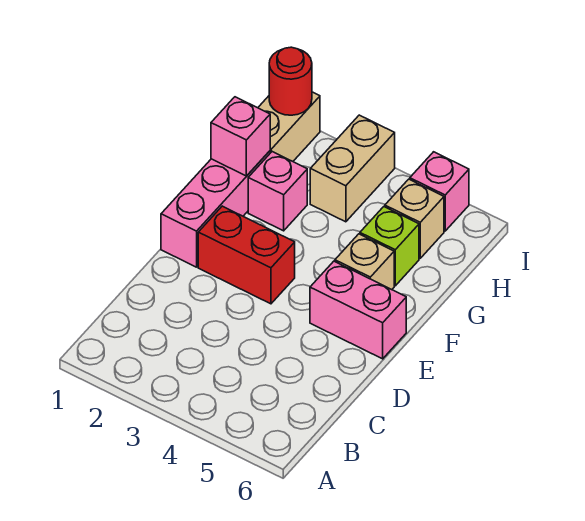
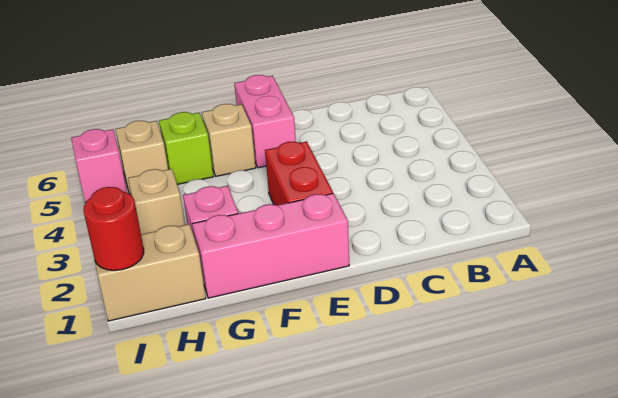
pink 1x1 brick [211,97,270,176] -> none
tan 1x2 brick [310,115,395,222] -> tan 1x1 brick [128,169,185,234]

